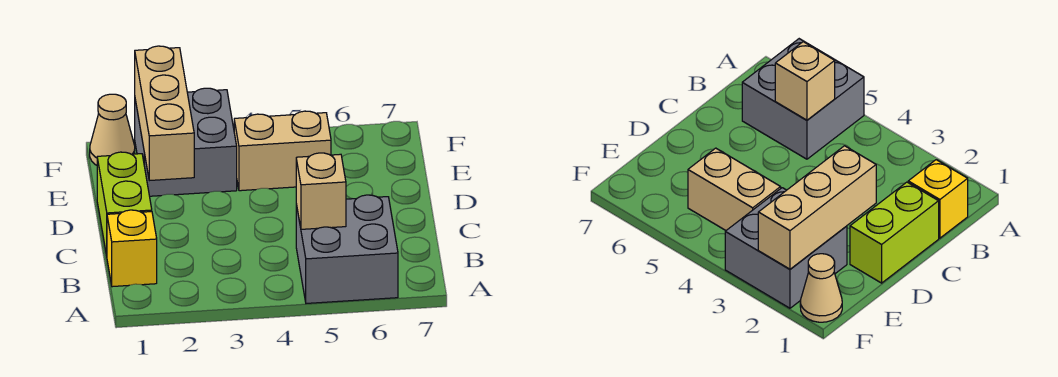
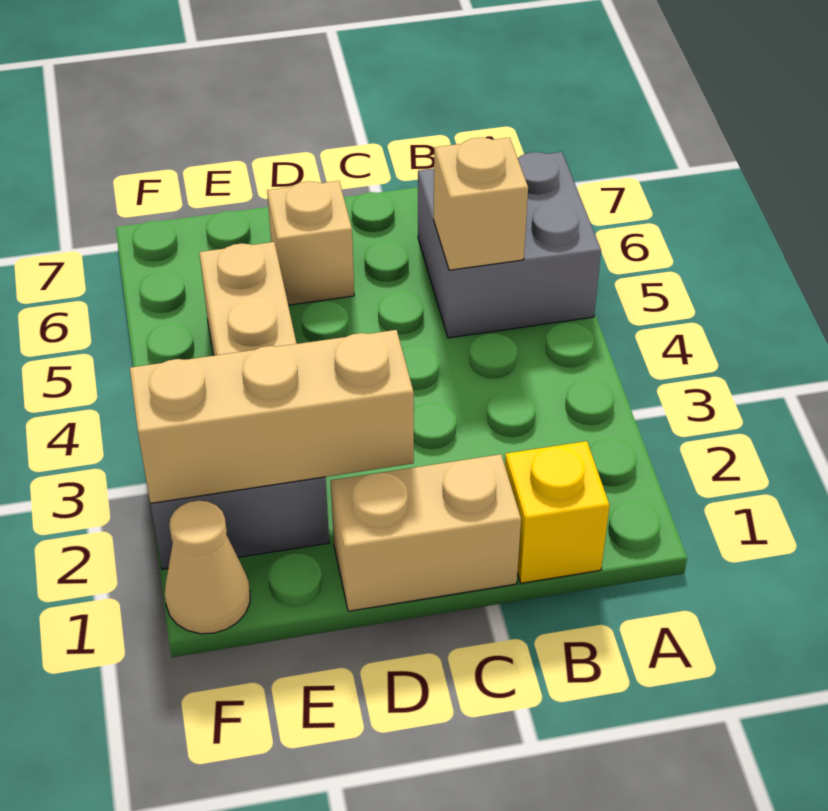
lime 1x2 brick [97,152,152,255] -> tan 1x2 brick [331,454,521,611]
none -> tan 1x1 brick [267,181,354,305]

